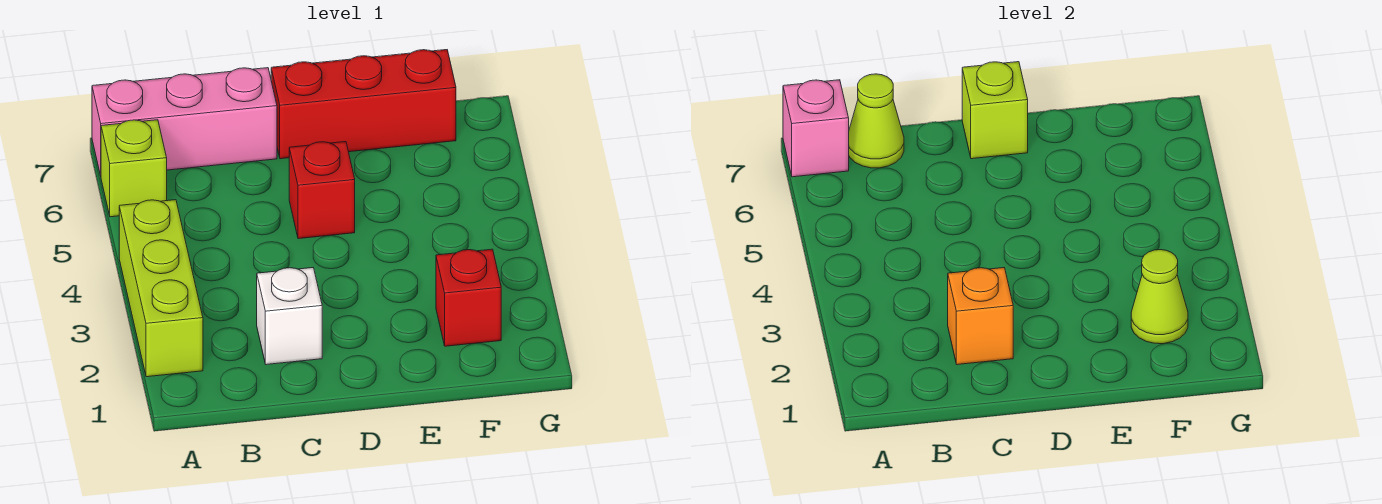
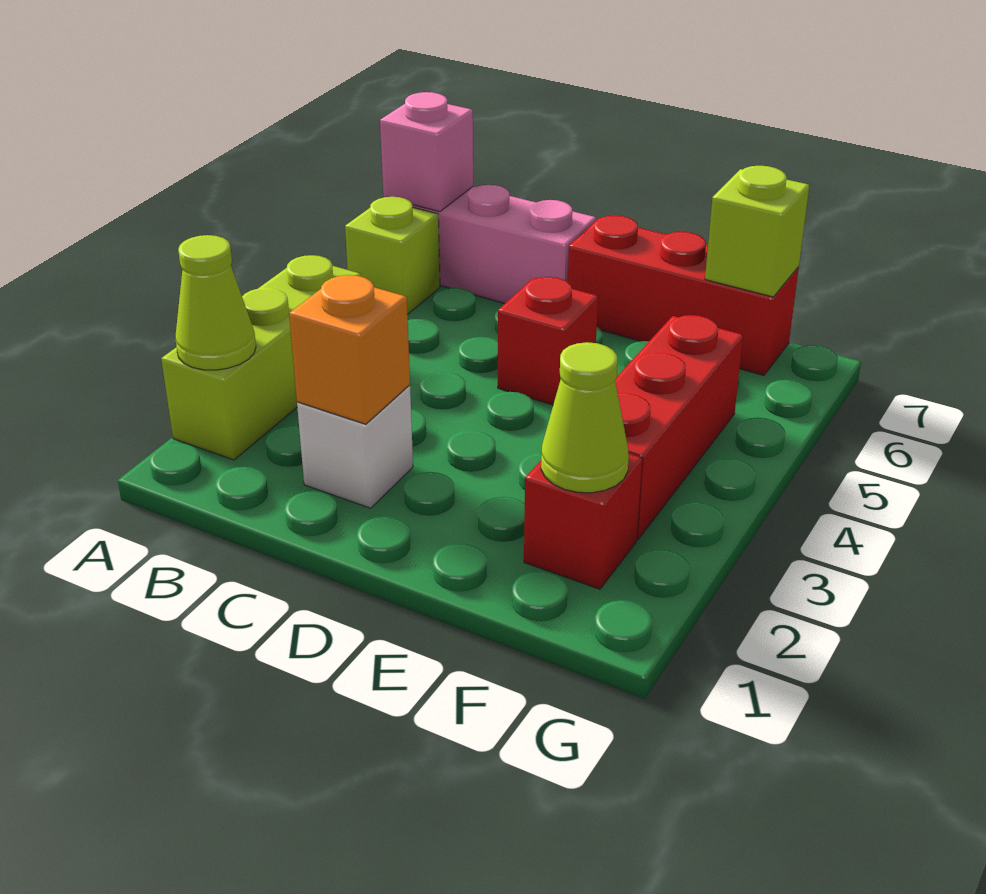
lime 1x1 cone [849,74,904,168] -> lime 1x1 cone moved to [175,235,256,370]
lime 1x1 brick [962,62,1028,159] -> lime 1x1 brick moved to [705,166,809,297]
none -> red 1x3 brick [615,315,743,539]

